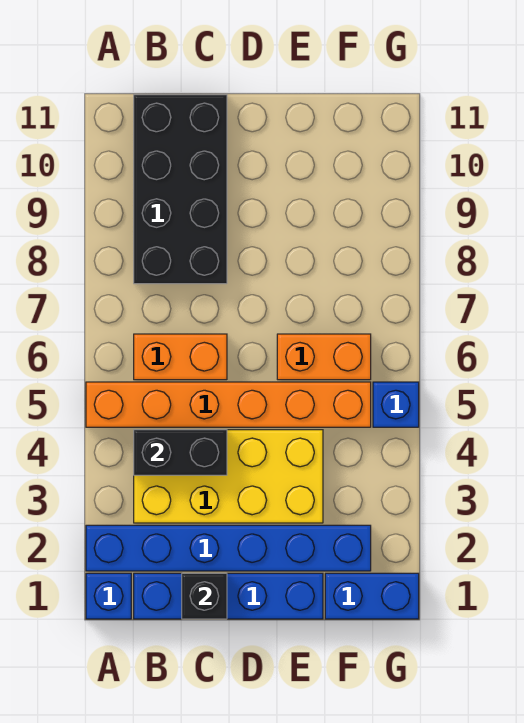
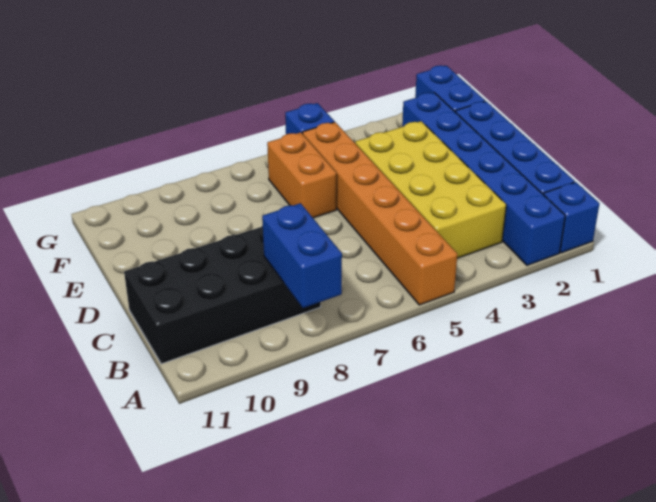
none -> blue 1x2 brick [262,203,342,308]
black 1x2 brick [134,430,227,475] -> none
orange 1x2 brick [134,334,227,380] -> none
black 1x1 brick [182,573,227,619] -> none

